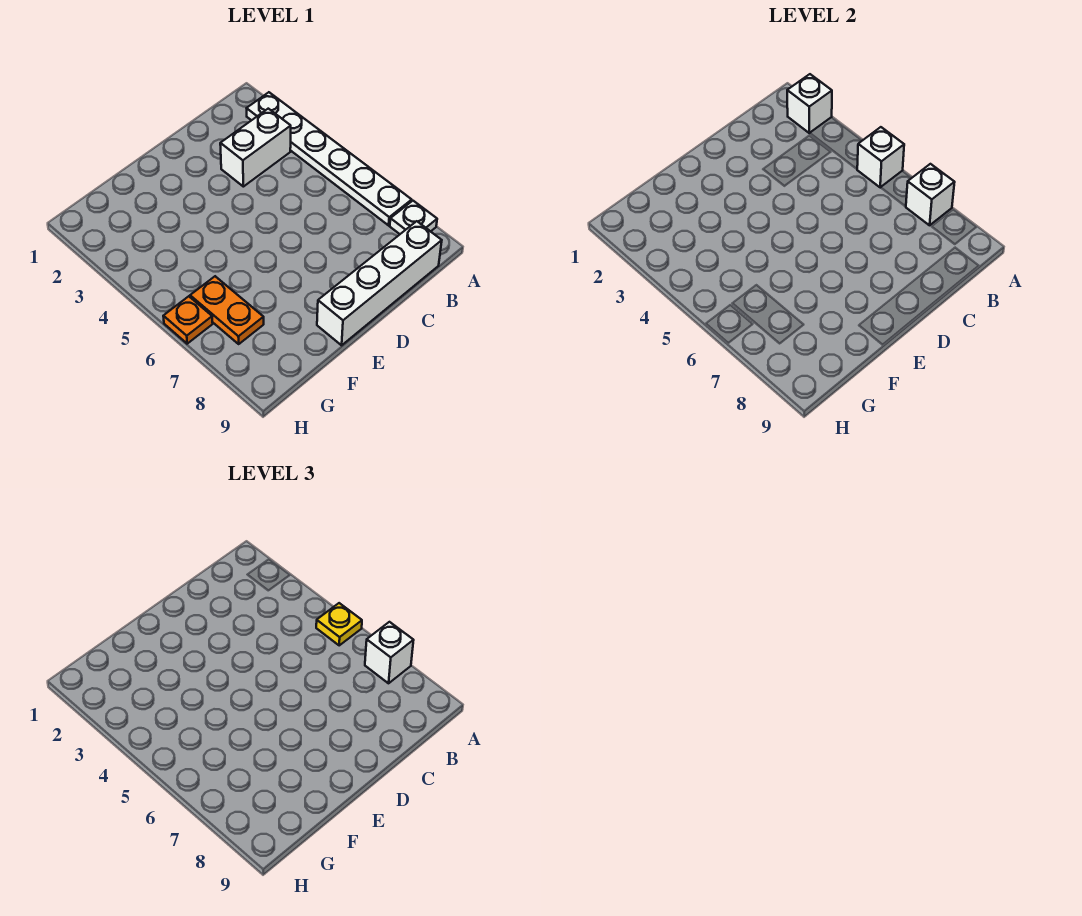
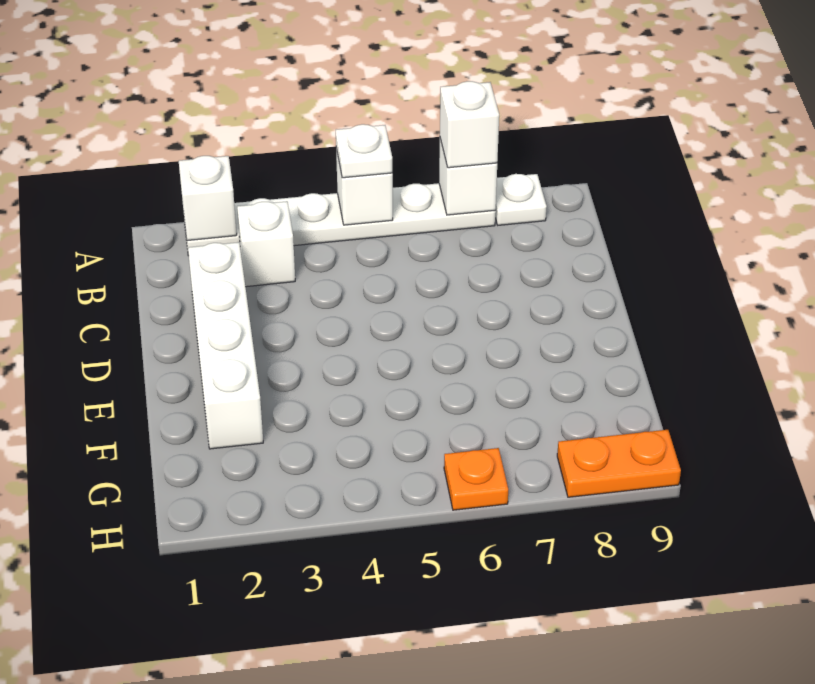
yellow 1x1 plate [316,603,362,645] -> white 1x1 plate [336,124,392,178]
white 1x2 brick [220,109,291,187] -> white 1x1 brick [237,201,295,287]
white 1x4 brick [317,221,442,345] -> white 1x4 brick moved to [188,242,263,449]
orange 1x2 plate [190,276,264,344] -> orange 1x2 plate moved to [557,430,681,497]

